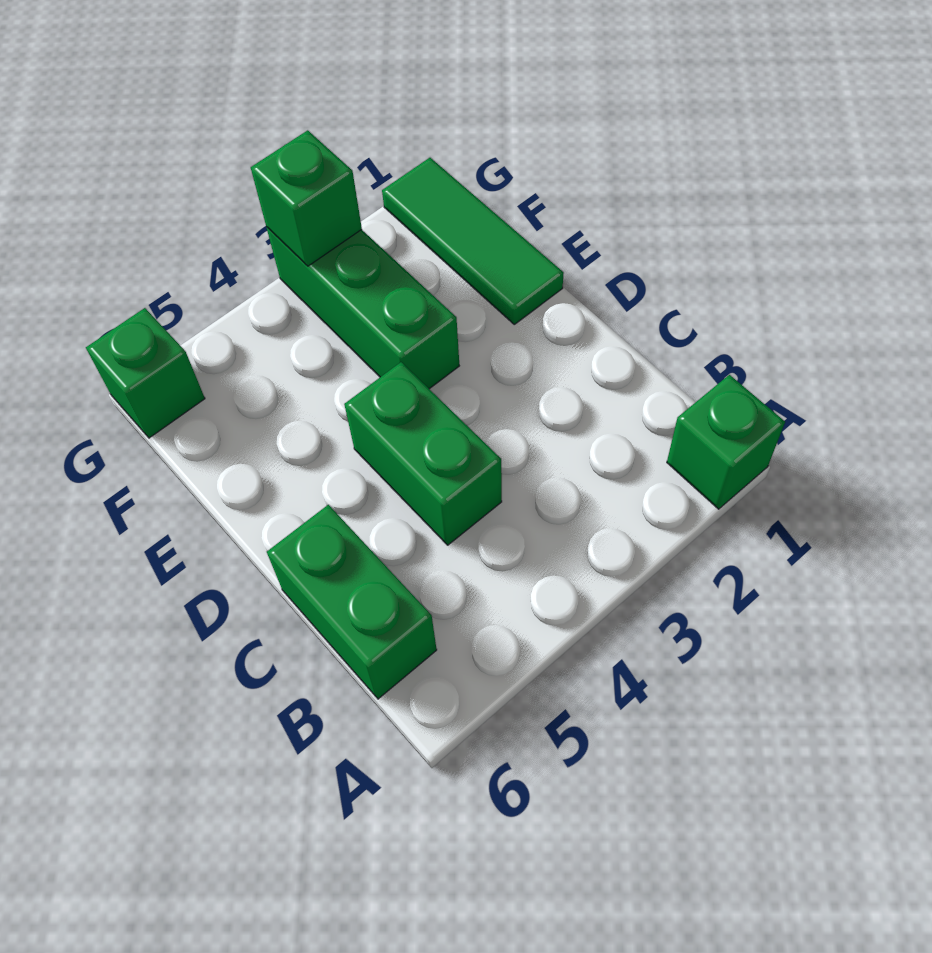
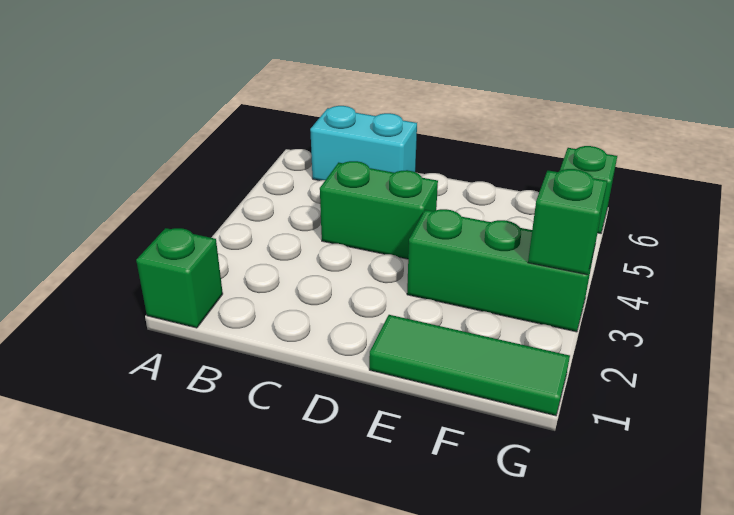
green 1x2 brick [267,505,437,699] -> cyan 1x2 brick [310,106,417,181]

